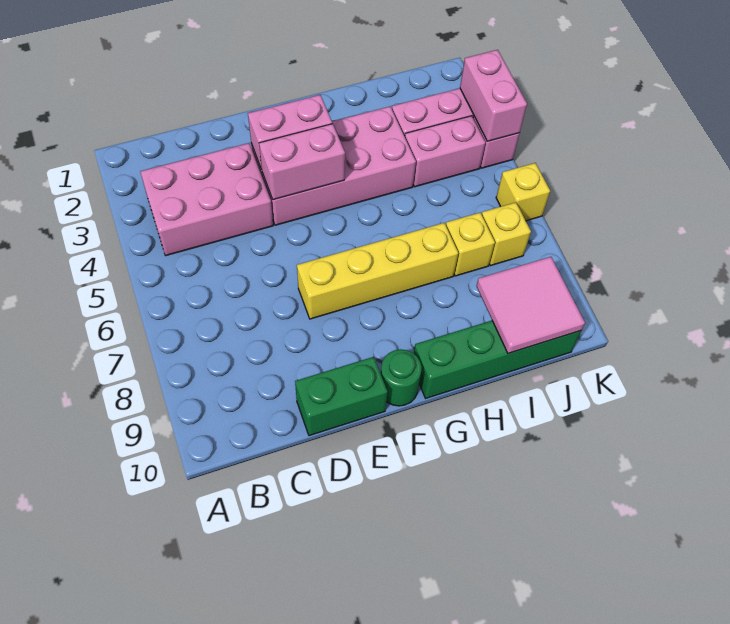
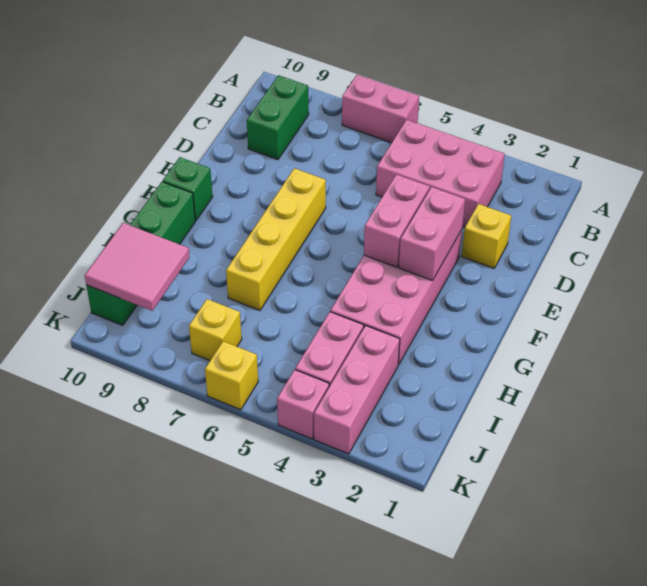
pink 2x3 brick [140,143,273,256] -> pink 2x3 brick turned to [376,120,505,227]
green 1x2 brick [295,357,388,436] -> green 1x2 brick moved to [247,75,309,160]
green 1x1 round brick [381,349,422,406] -> green 1x1 brick [163,157,213,220]
yellow 1x1 brick [446,212,495,276] -> yellow 1x1 brick moved to [462,204,511,268]
pink 1x2 brick [460,50,527,141] -> pink 1x2 brick moved to [342,75,419,143]

